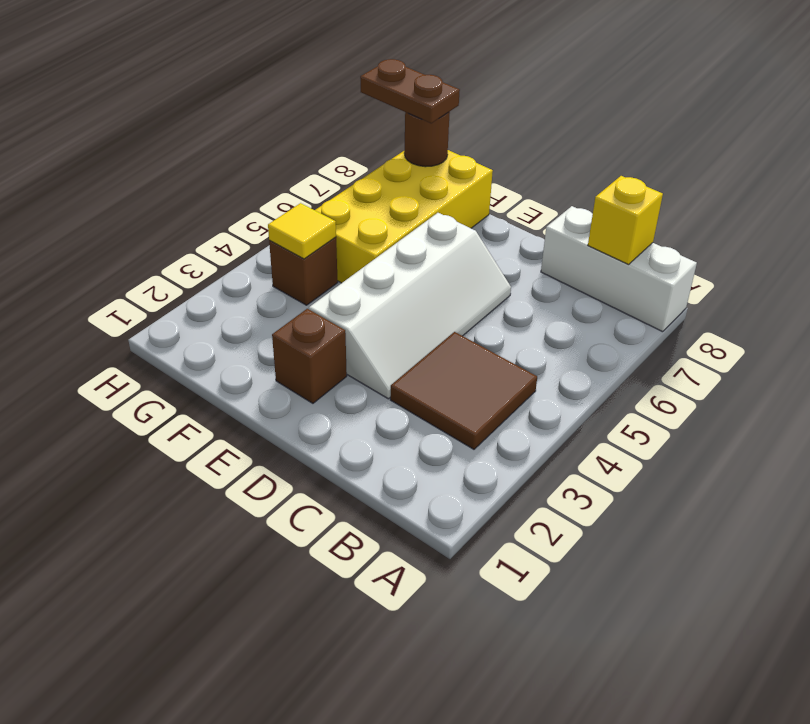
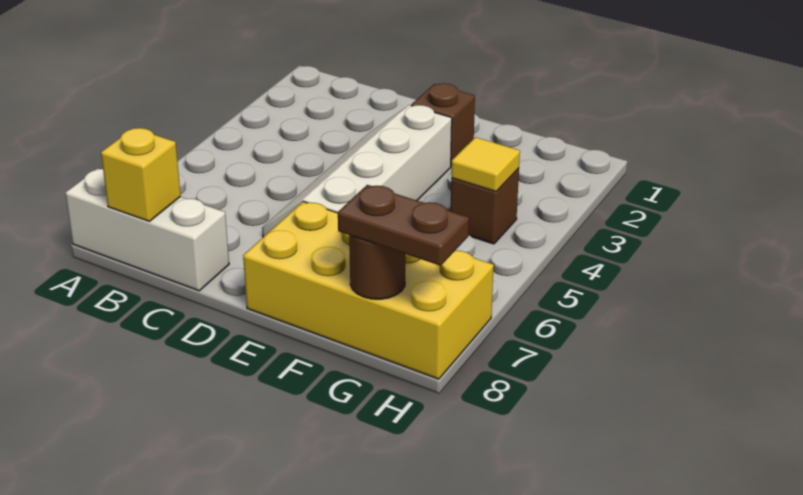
brown 2x2 tile [390,332,537,449] -> none
yellow 2x4 brick [315,150,493,283] -> yellow 2x4 brick turned to [243,202,494,379]

